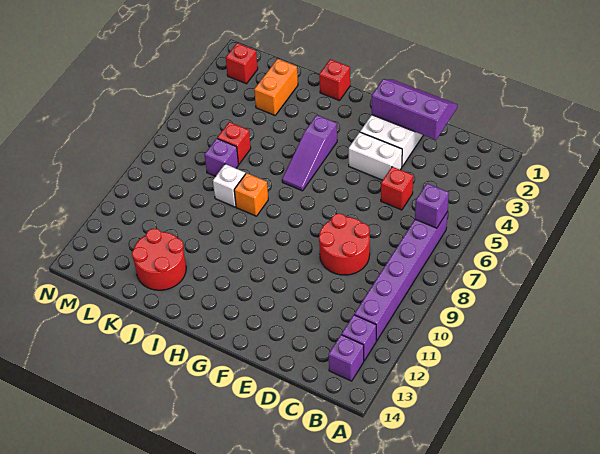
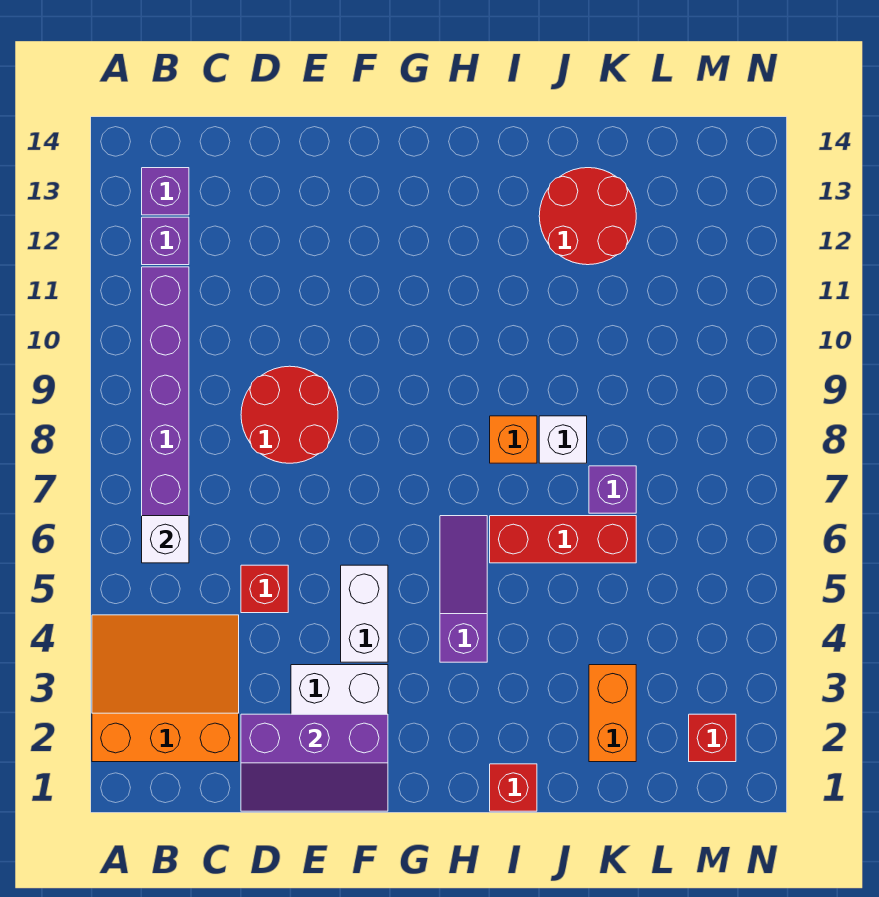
none -> orange 3x3 slope [92,615,239,762]
purple 1x1 brick [415,184,449,228] -> white 1x1 brick [142,516,189,563]
white 1x2 brick [349,132,402,180] -> white 1x2 brick turned to [341,565,388,662]
red 1x1 brick [217,122,251,164] -> red 1x3 brick [490,516,636,563]

